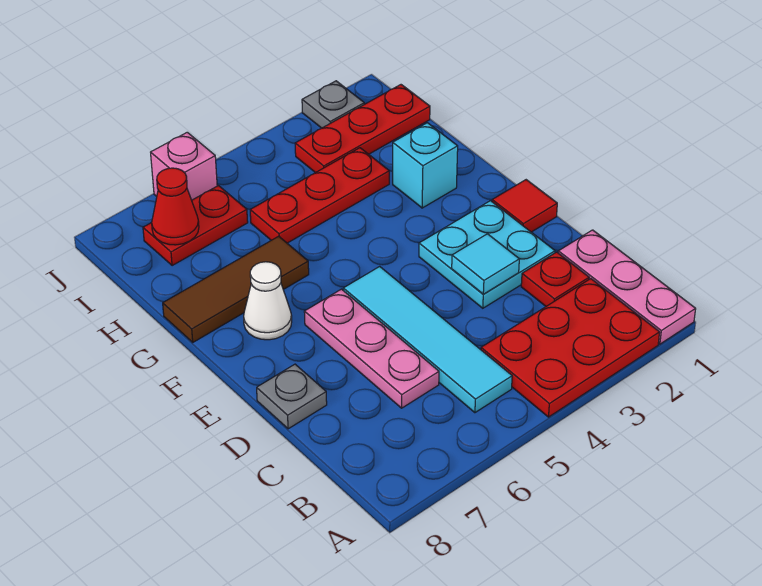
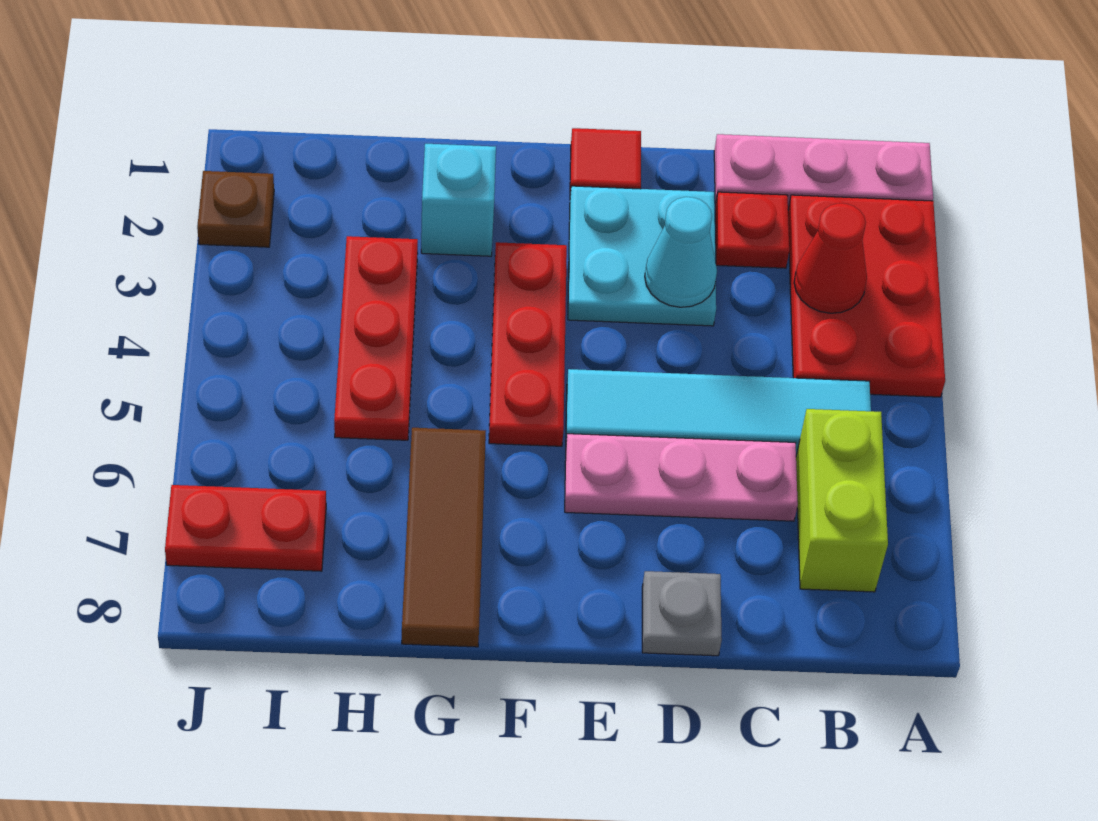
none -> lime 1x2 brick [796,409,888,592]
cyan 1x1 tile [452,234,519,294] -> cyan 1x1 cone [645,197,717,307]
white 1x1 cone [244,262,292,340] -> none
red 1x3 plate [295,85,430,173] -> red 1x3 plate moved to [489,242,567,446]
red 1x2 plate [143,186,248,266] -> red 1x2 plate turned to [165,485,326,571]
red 1x1 cone [152,168,199,245] -> red 1x1 cone moved to [794,203,867,313]
grey 1x1 plate [302,81,364,128] -> brown 1x1 plate [197,171,274,247]
pink 1x1 brick [151,132,217,200] -> none

